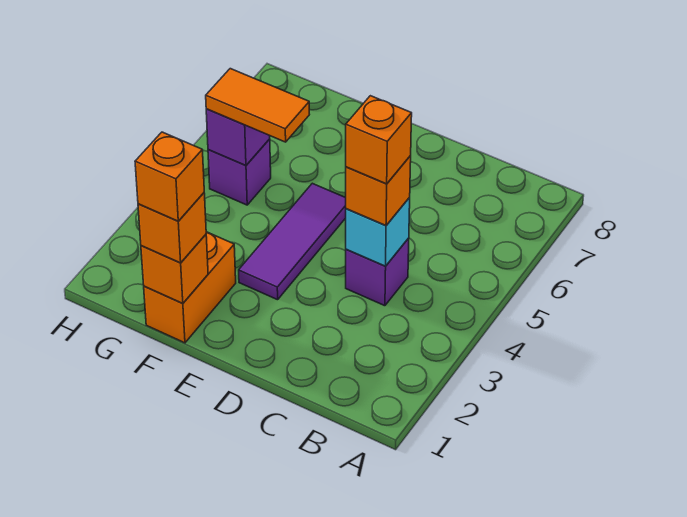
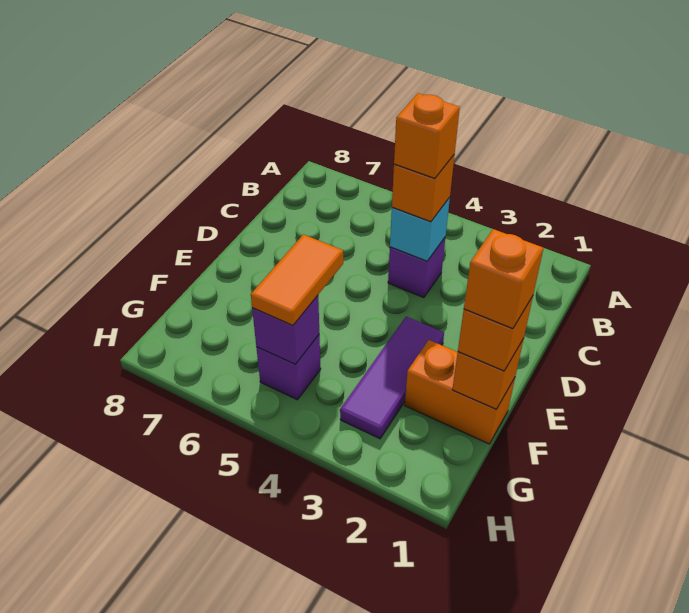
purple 1x3 tile [239,183,346,300] -> purple 1x3 tile turned to [340,317,444,439]

